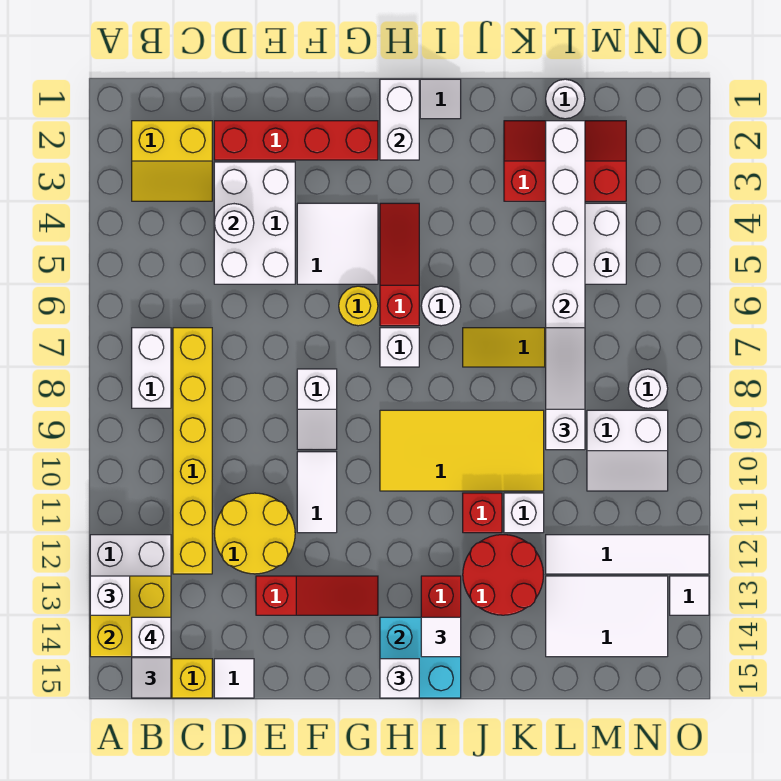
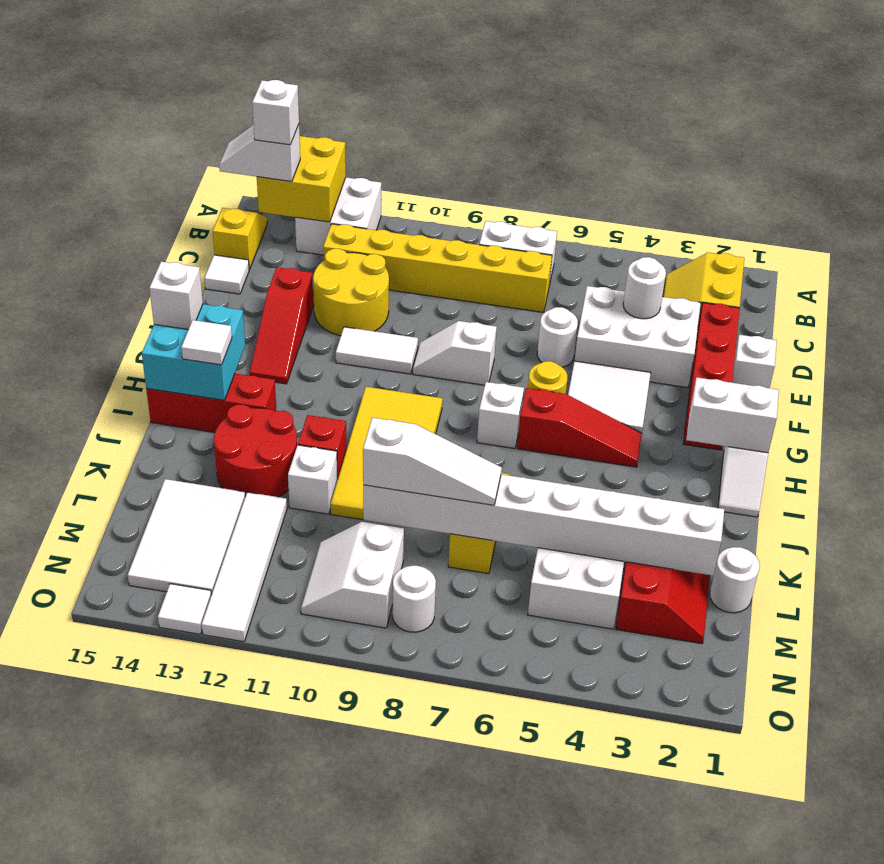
white 1x1 brick [90,576,130,615] -> white 1x1 brick moved to [732,335,777,388]
white 1x1 round brick [421,286,461,326] -> white 1x1 round brick moved to [537,307,578,367]

